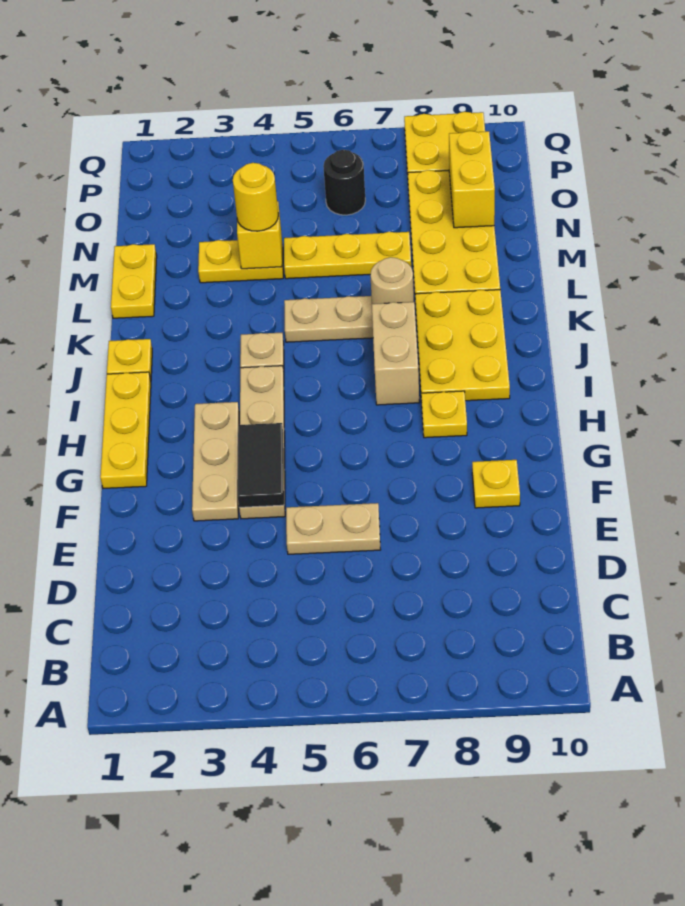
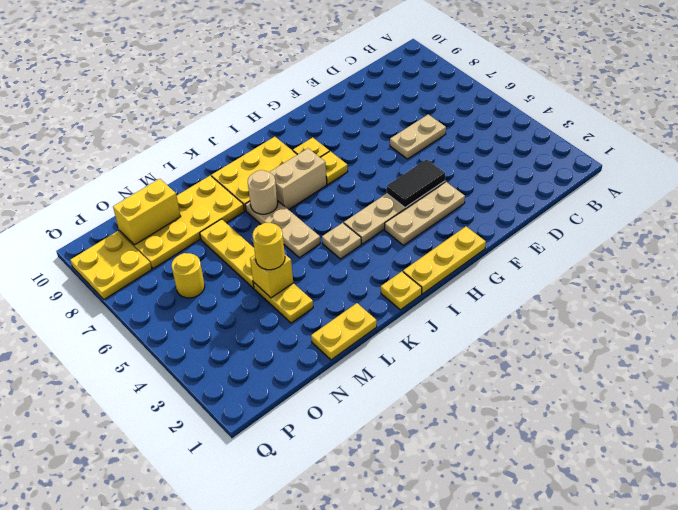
tan 1x2 plate [286,503,380,554] -> tan 1x2 plate turned to [390,114,446,159]
yellow 1x1 plate [472,460,520,508] -> yellow 1x1 plate moved to [320,151,348,184]
black 1x1 round brick [323,150,365,215] -> yellow 1x1 round brick [171,253,205,298]

